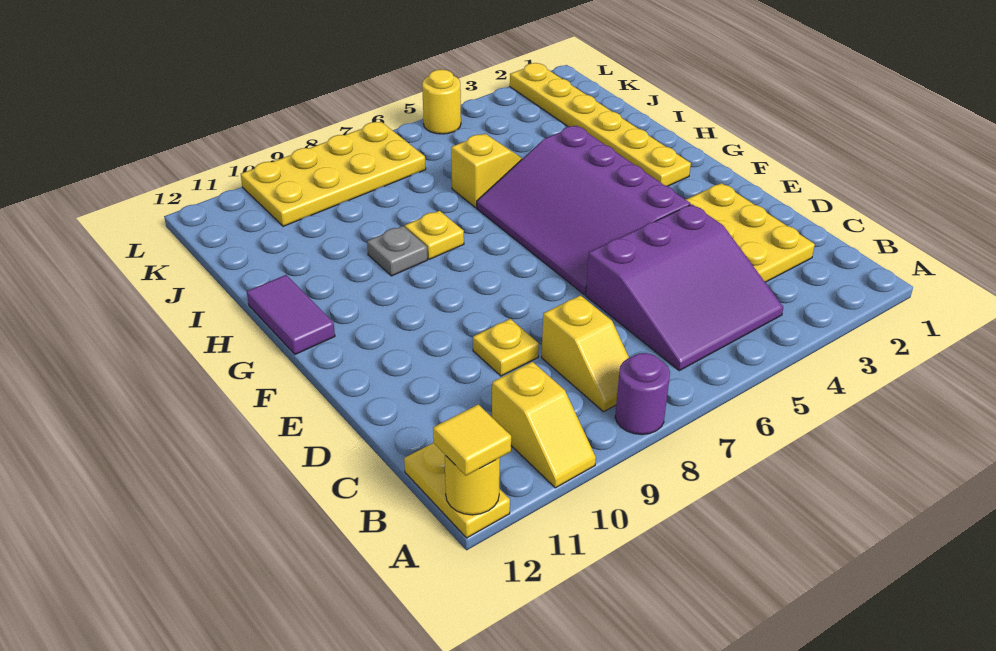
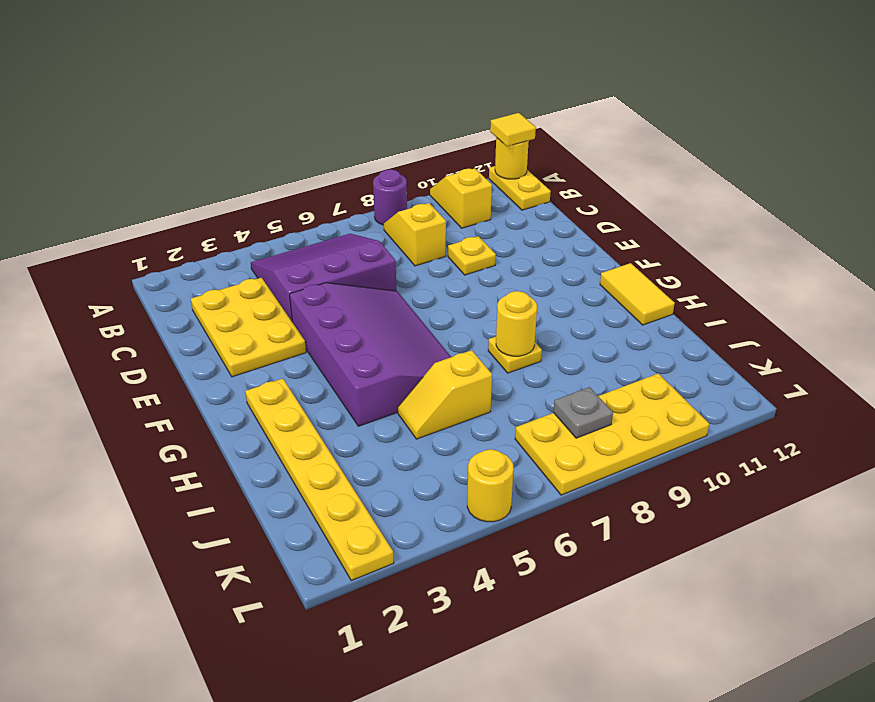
purple 1x2 tile [247,275,335,354] -> yellow 1x2 tile [600,263,675,325]
none -> yellow 1x1 round brick [496,291,537,356]
grey 1x1 plate [367,226,427,276] -> grey 1x1 plate moved to [553,387,613,438]

